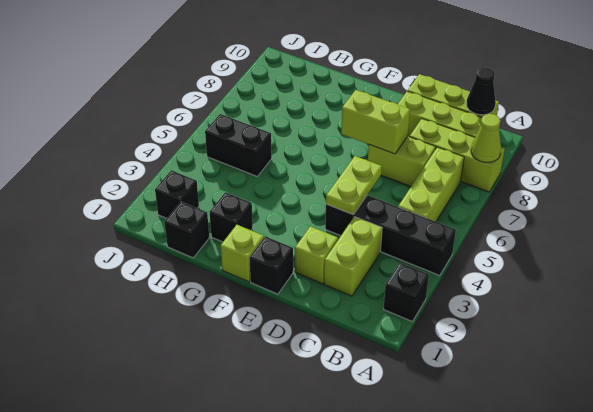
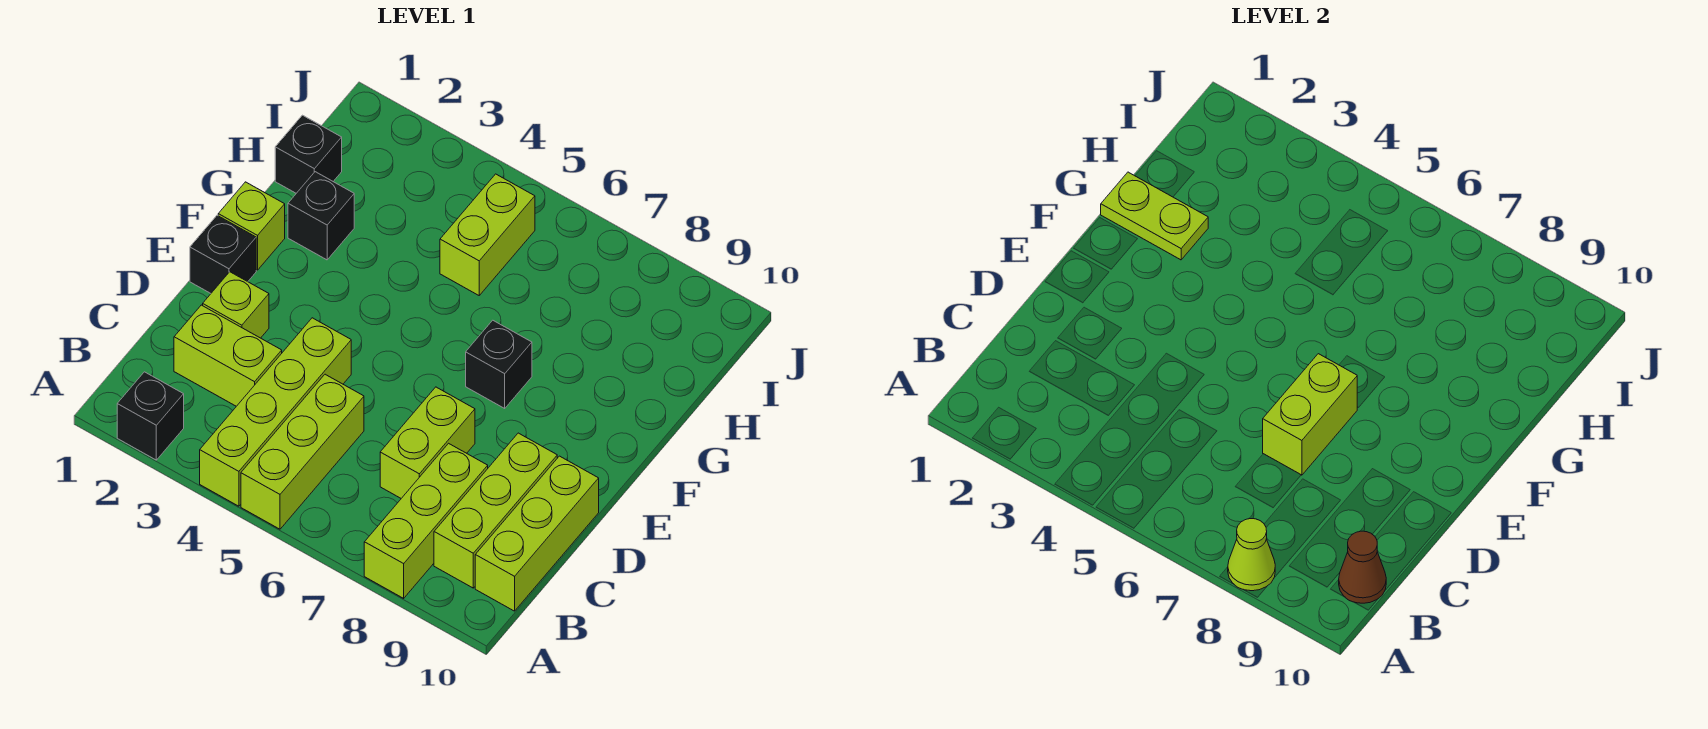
black 1x4 brick [325,195,456,276] -> lime 1x4 brick [200,318,351,506]
lime 1x3 brick [398,147,464,221] -> lime 1x3 brick turned to [241,374,364,529]
black 1x1 cone [467,67,496,115] -> brown 1x1 cone [1339,531,1386,603]
lime 1x2 plate [326,156,382,215] -> lime 1x2 plate moved to [1101,172,1208,260]
black 1x2 brick [205,114,272,176] -> lime 1x2 brick [440,174,535,295]
black 1x1 brick [155,170,199,218] -> black 1x1 brick moved to [466,320,532,408]

